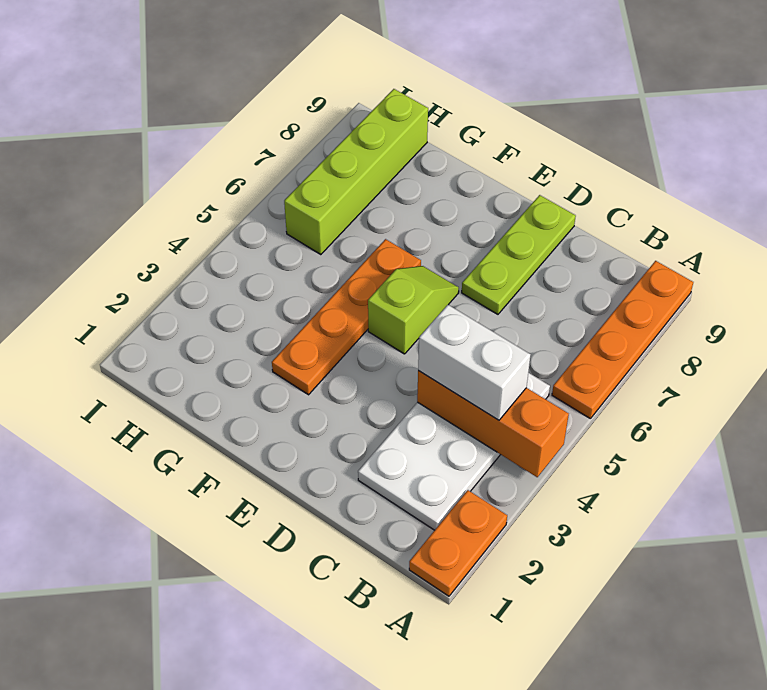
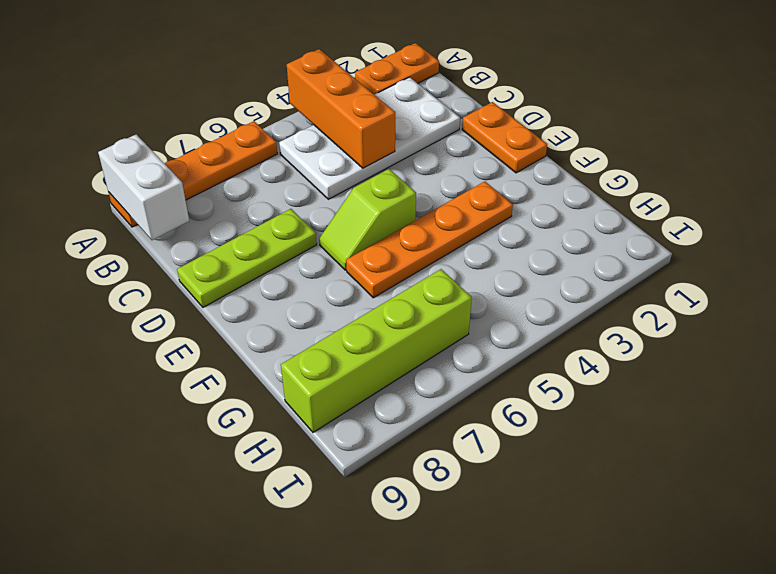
white 1x2 brick [418,305,531,420] -> white 1x2 brick moved to [98,134,189,240]
none -> orange 1x2 plate [462,102,547,173]

